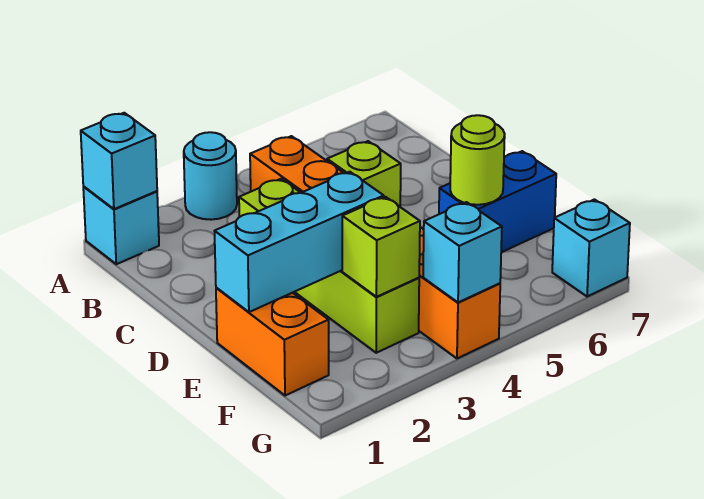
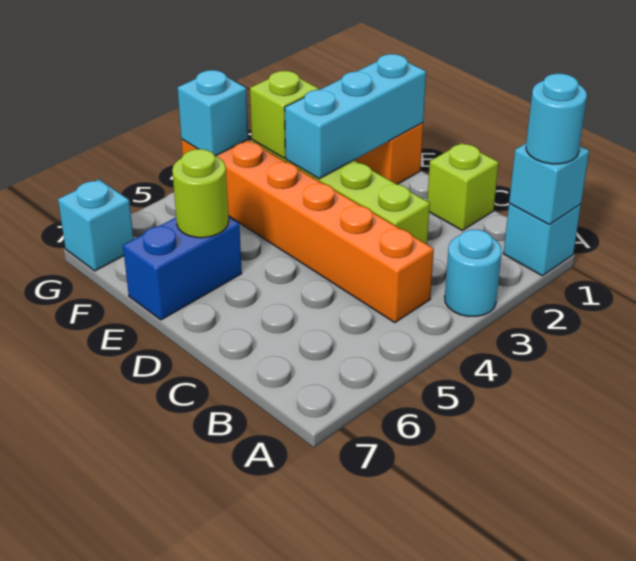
none -> cyan 1x1 round brick [526,74,587,164]
lime 1x1 brick [327,141,401,207] -> lime 1x1 brick moved to [427,143,499,230]

